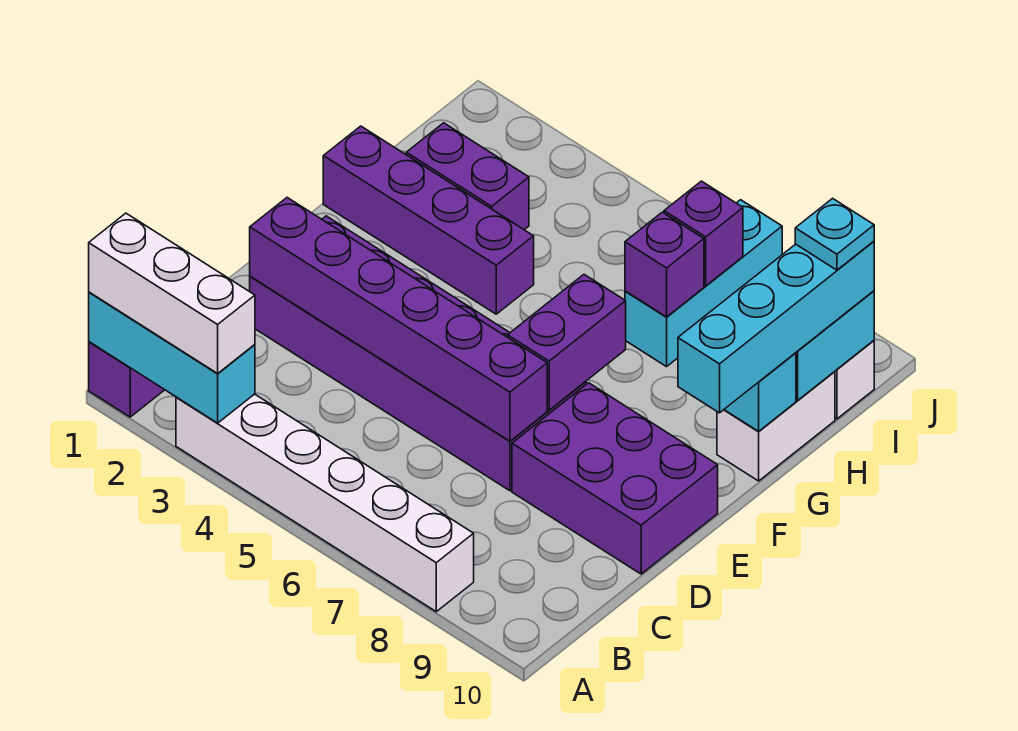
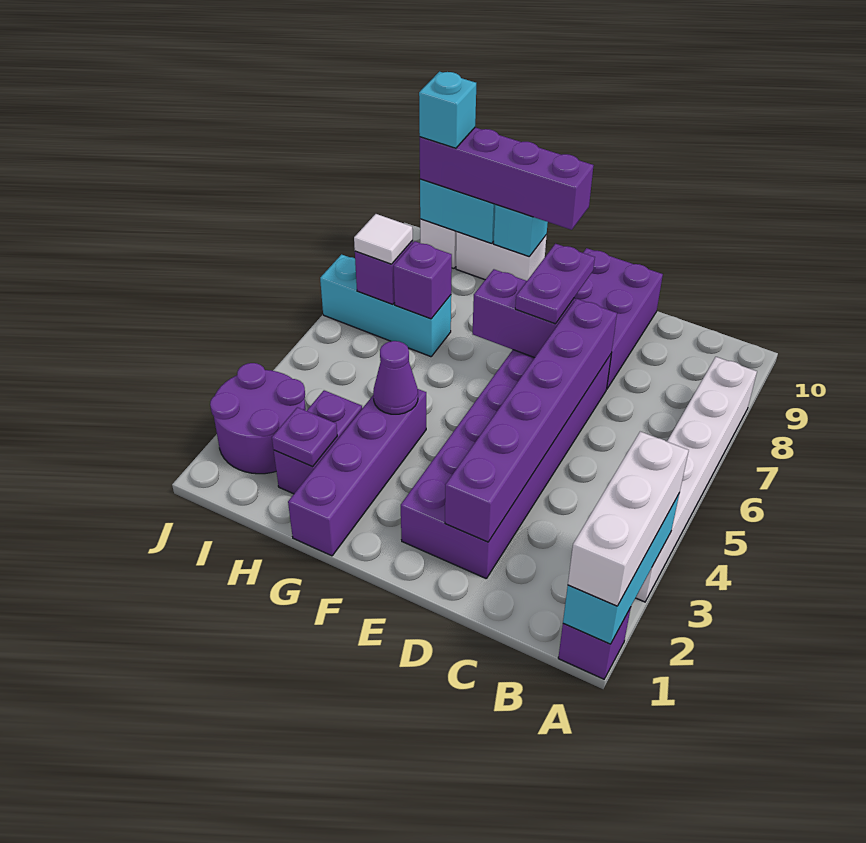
none -> purple 1x2 plate [515,244,595,324]
cyan 1x4 brick [678,241,874,413] -> purple 1x4 brick [420,127,594,230]
none -> purple 1x1 cone [373,341,418,414]
none -> purple 1x1 plate [272,407,337,467]
none -> purple 2x2 round brick [210,363,306,474]
none -> white 1x1 tile [354,214,413,264]
cyan 1x1 plate [795,198,874,270] -> cyan 1x1 brick [419,72,476,148]

